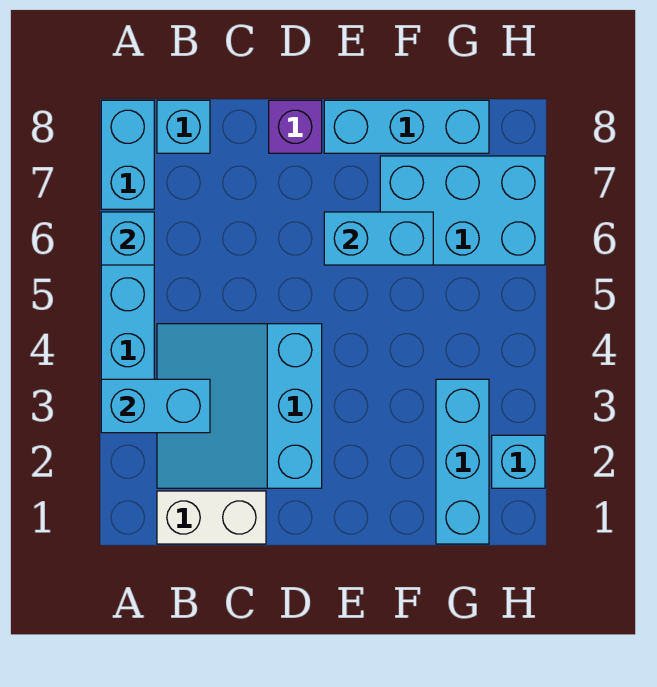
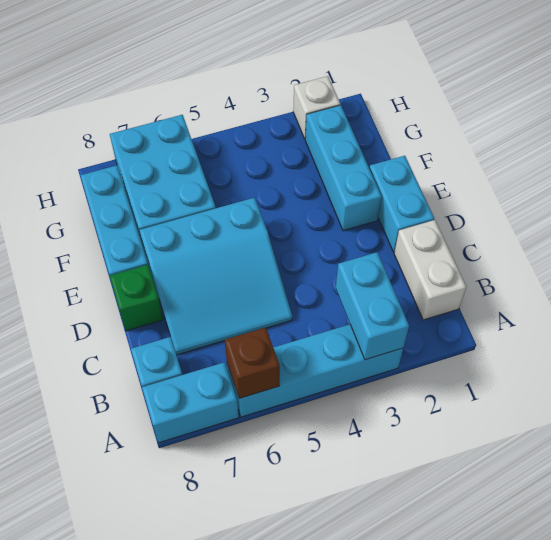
cyan 1x1 brick [101,212,154,265] -> brown 1x1 brick [225,327,280,398]
cyan 3x3 slope [157,324,322,488] -> cyan 3x3 slope moved to [140,198,292,355]
purple 1x1 brick [269,100,322,153] -> green 1x1 brick [110,265,163,331]
cyan 1x2 brick [324,212,433,265] -> cyan 1x2 brick moved to [369,156,434,252]
cyan 1x3 brick [436,379,489,544] -> cyan 1x3 brick turned to [305,105,382,231]
cyan 1x1 brick [492,435,545,488] -> white 1x1 brick [293,76,340,138]

